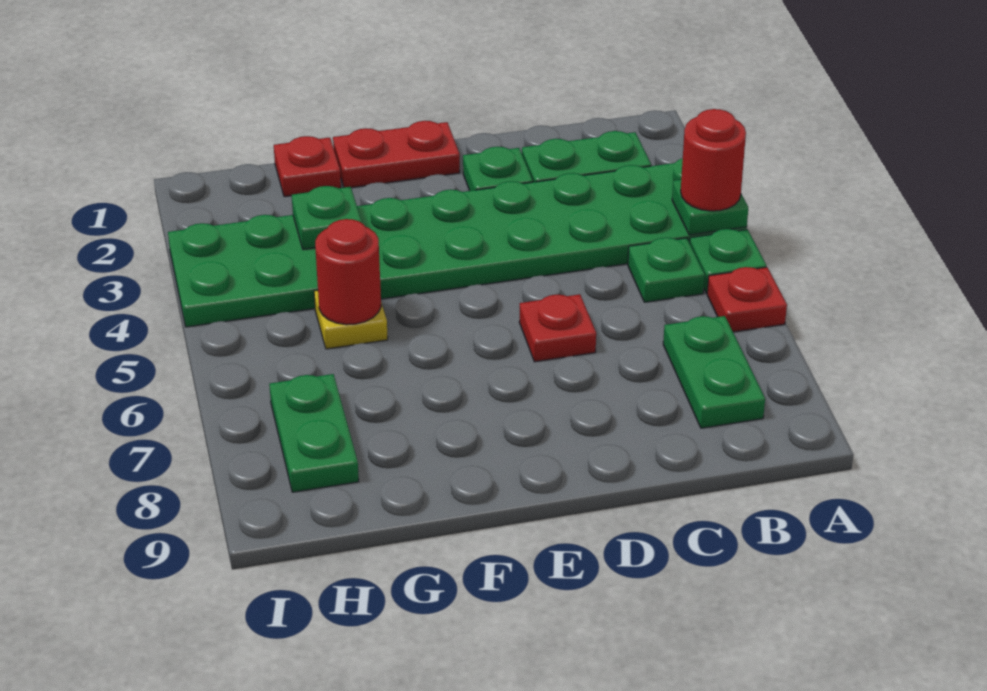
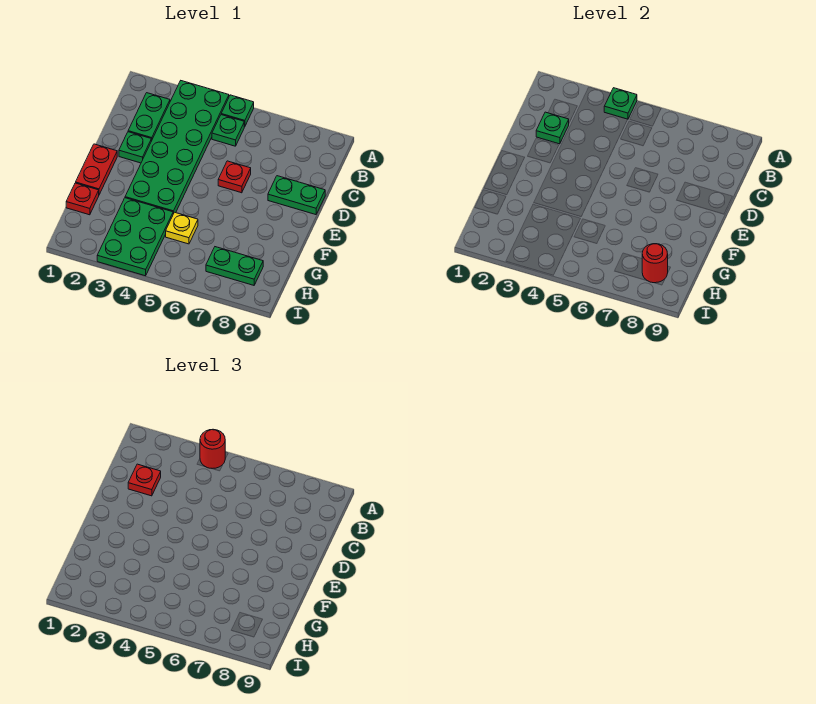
red 1x1 plate [707,267,787,332] -> red 1x1 plate moved to [128,464,161,496]
green 1x2 plate [663,316,765,428] -> green 1x2 plate moved to [268,176,325,215]
green 1x1 plate [292,186,362,250] -> green 1x1 plate moved to [536,112,569,144]
red 1x1 round brick [315,219,381,325] -> red 1x1 round brick moved to [642,244,668,283]

